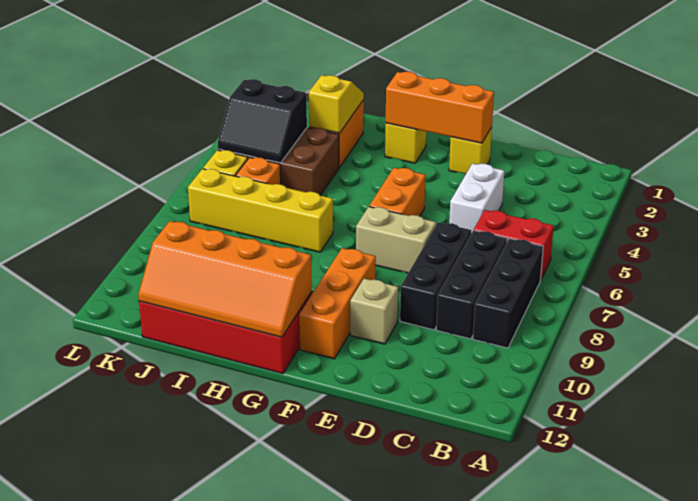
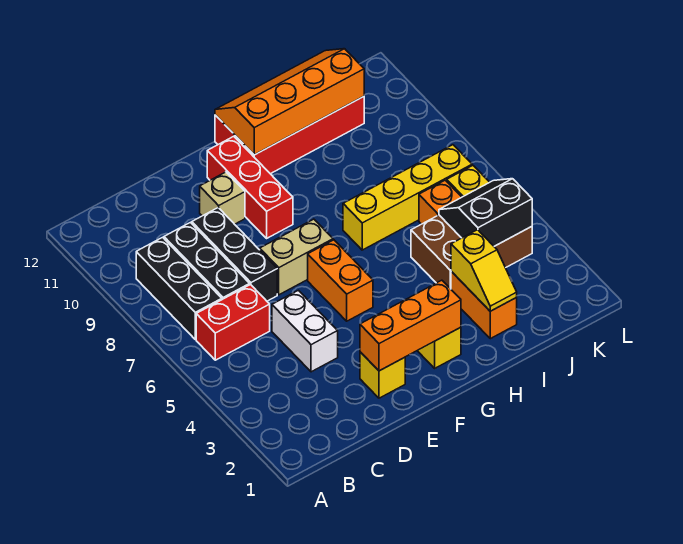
orange 1x3 brick [299,248,376,359] -> red 1x3 brick [207,136,293,238]

